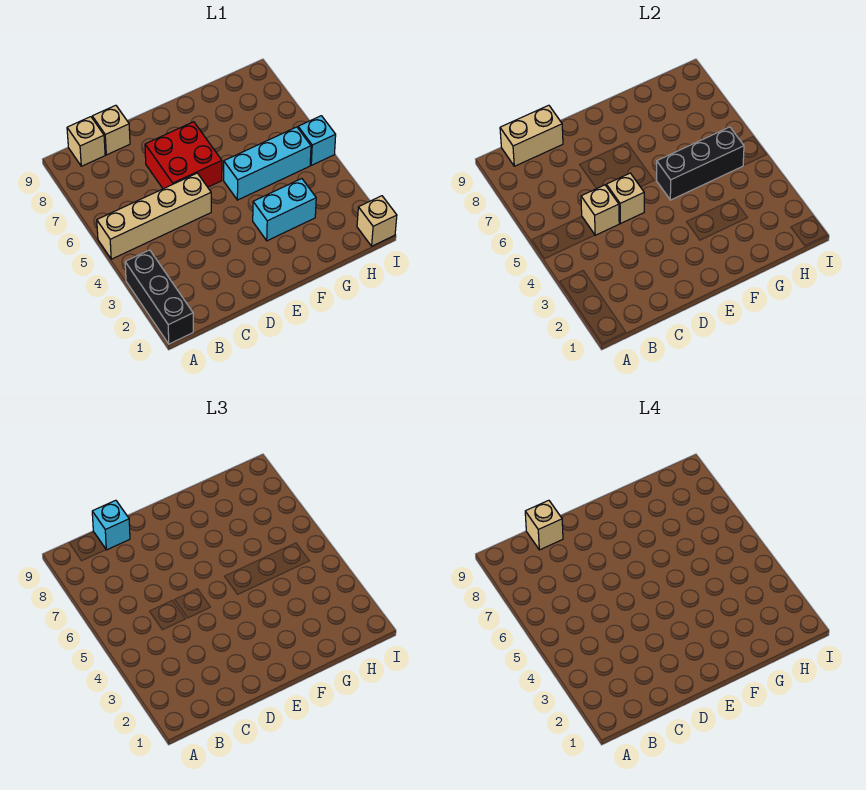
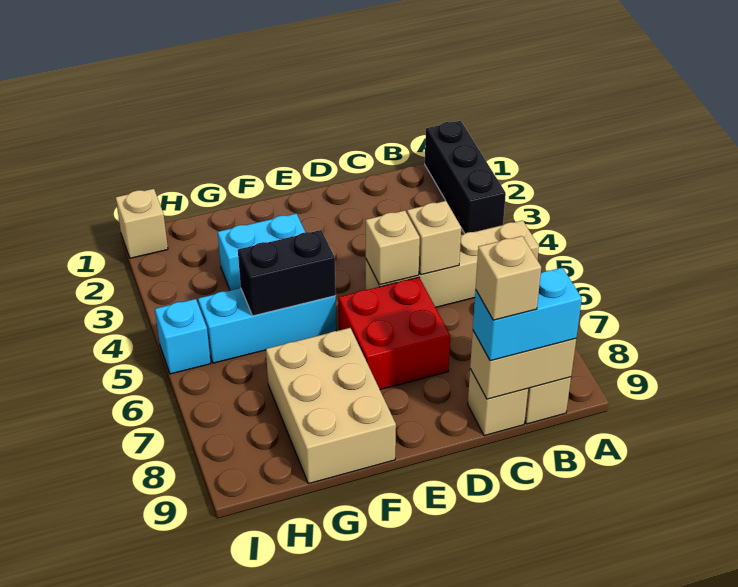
cyan 1x1 brick [92,500,130,550] -> cyan 1x2 brick [473,268,582,361]
black 1x3 brick [657,127,744,200] -> black 1x2 brick [238,230,336,316]
none -> tan 2x3 brick [266,328,396,484]

